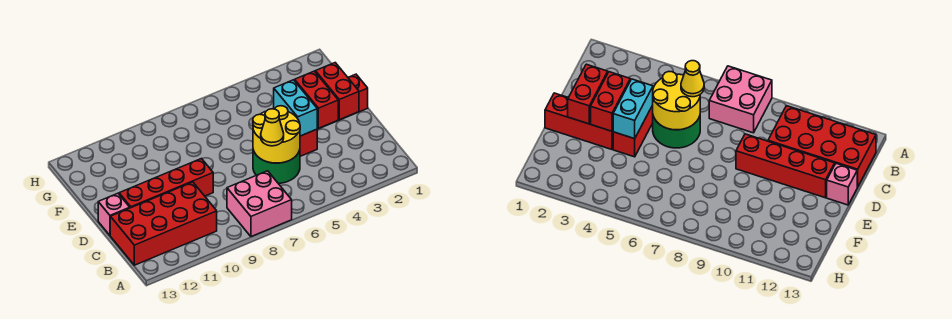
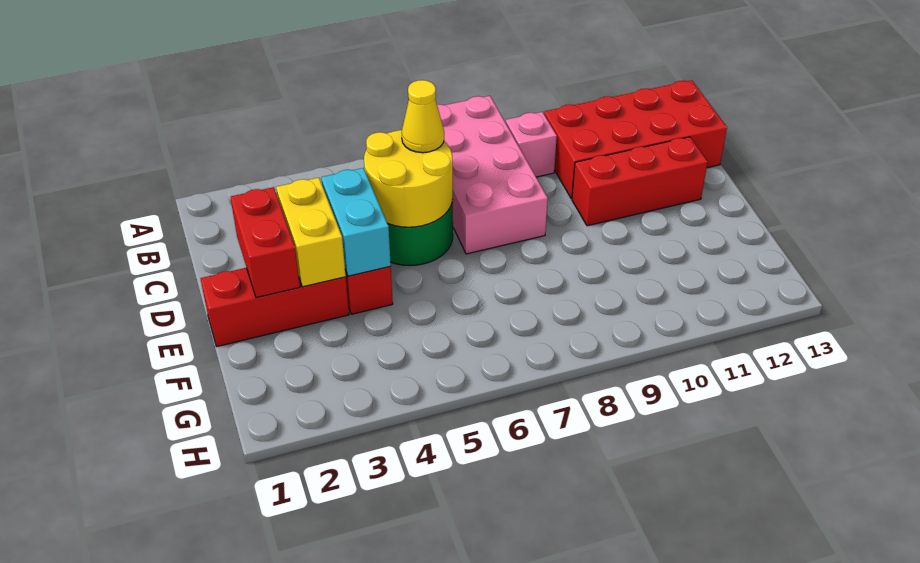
pink 2x2 brick [227,171,292,237] -> pink 2x4 brick [437,96,548,254]
red 1x2 brick [295,71,338,128] -> yellow 1x2 brick [276,178,346,287]
red 1x4 brick [119,159,213,208] -> red 1x3 brick [572,137,707,226]
pink 1x1 brick [98,193,130,235] -> pink 1x1 brick moved to [506,112,557,177]

